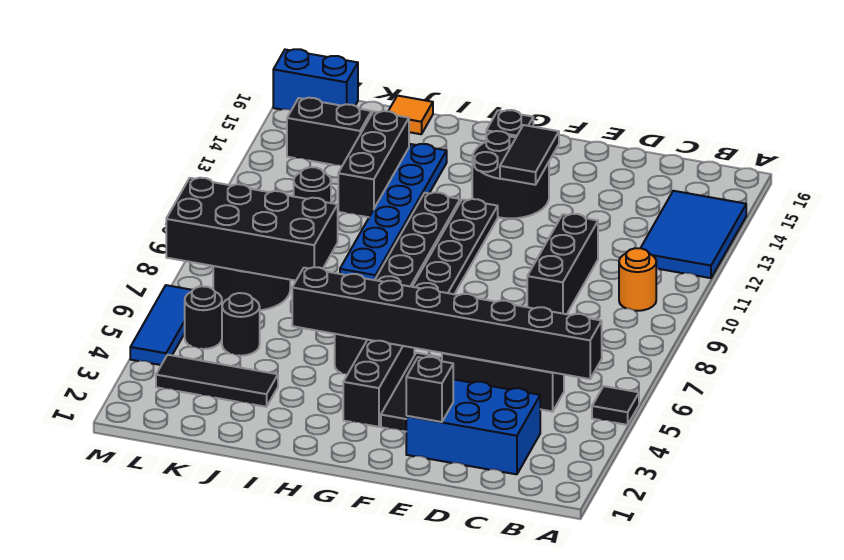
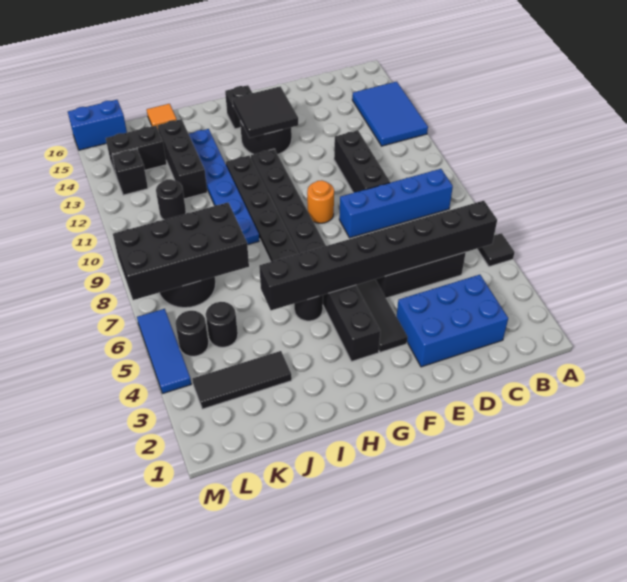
none -> blue 1x4 brick [339,169,453,238]
orange 1x1 round brick [619,248,656,311] -> orange 1x1 round brick moved to [307,180,334,223]
black 1x1 brick [406,357,453,422] -> black 1x1 brick moved to [112,149,148,195]
black 1x2 tile [500,125,559,185] -> black 2x2 tile [232,86,298,138]

